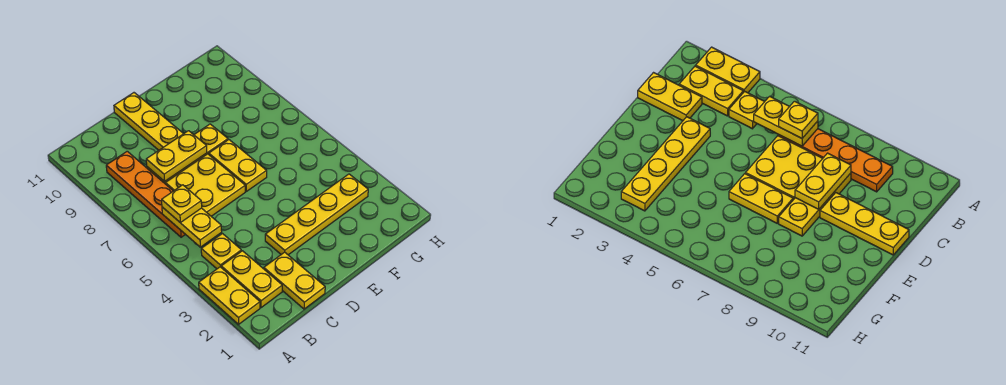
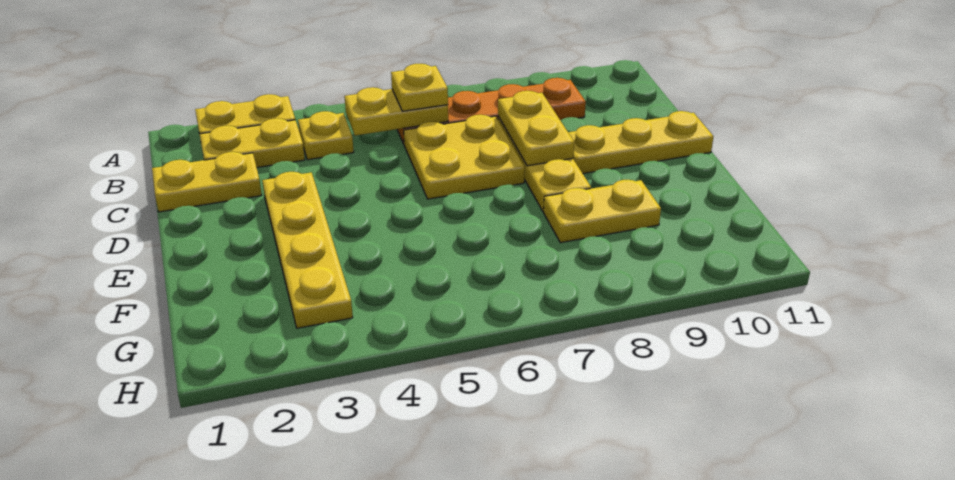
yellow 1x2 plate [209,140,267,191] -> yellow 1x2 plate moved to [544,180,661,243]

